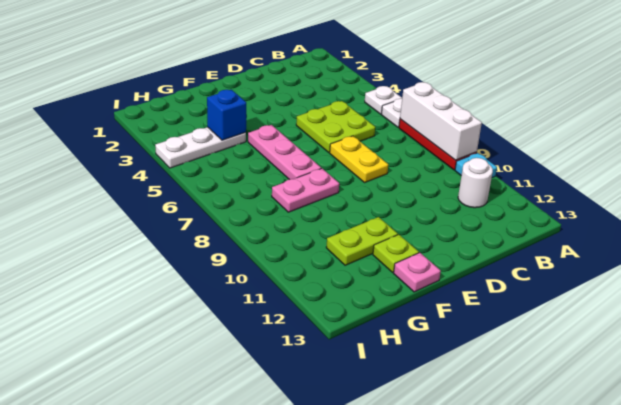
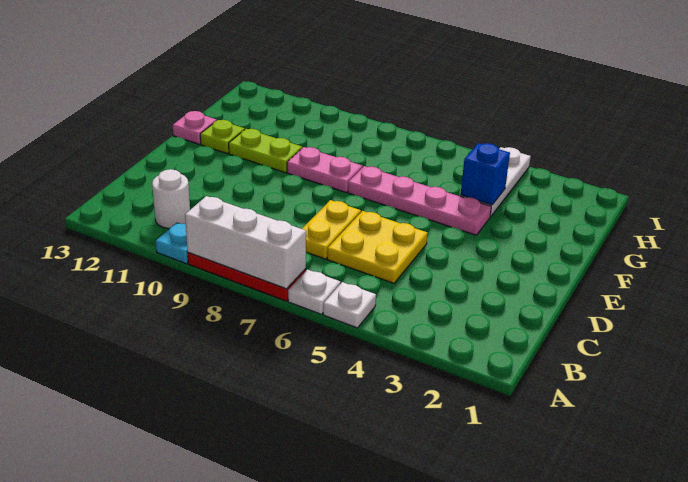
lime 2x2 plate [296,101,375,153] -> yellow 2x2 plate [327,211,428,283]
yellow 1x2 plate [330,136,388,182] -> yellow 1x2 plate turned to [302,200,361,259]
pink 1x3 plate [248,125,321,180] -> pink 1x4 plate [348,166,491,235]
pink 1x2 plate [272,168,339,212] -> pink 1x2 plate turned to [287,147,363,192]
lime 1x2 plate [326,217,398,265] -> lime 1x2 plate turned to [229,129,302,173]

